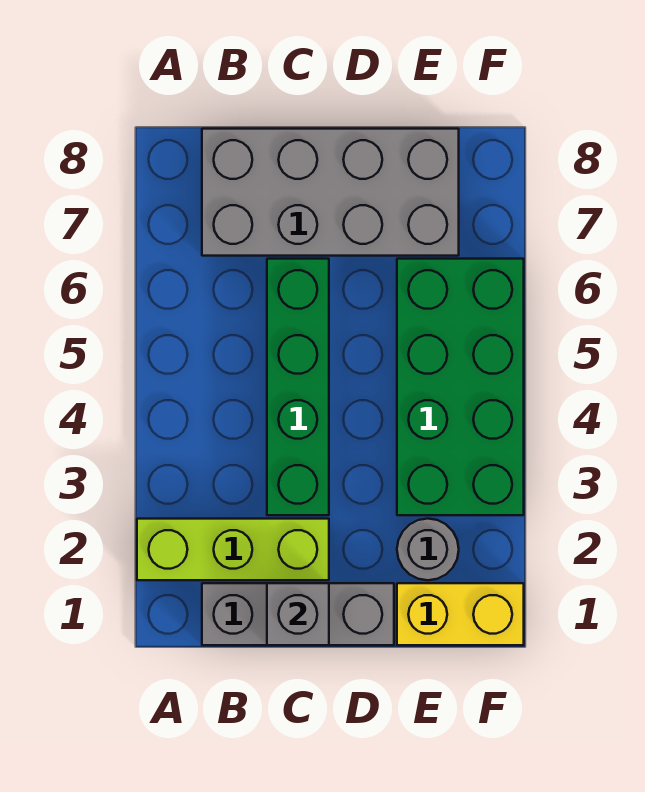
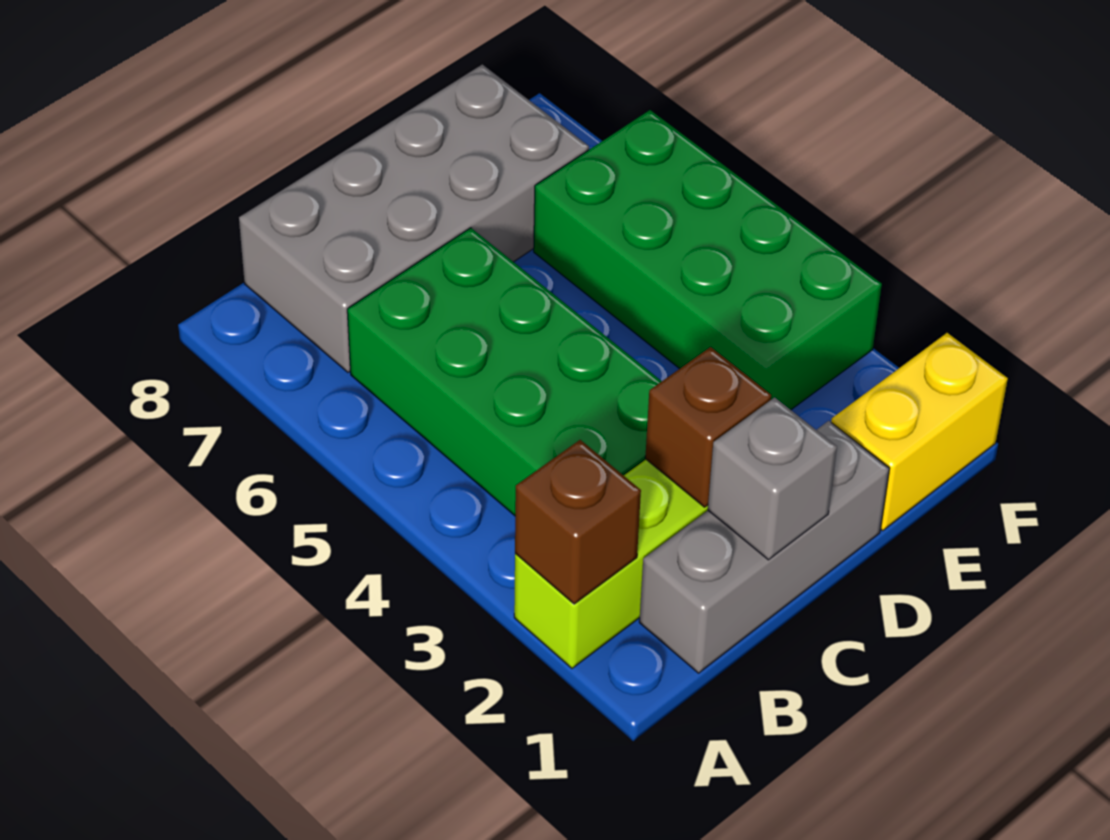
none -> brown 1x1 brick [515,440,641,604]
none -> brown 1x1 brick [645,347,771,507]
green 1x4 brick [267,259,329,515] -> green 2x4 brick [347,228,662,516]
grey 1x1 round brick [397,519,459,580] -> none

